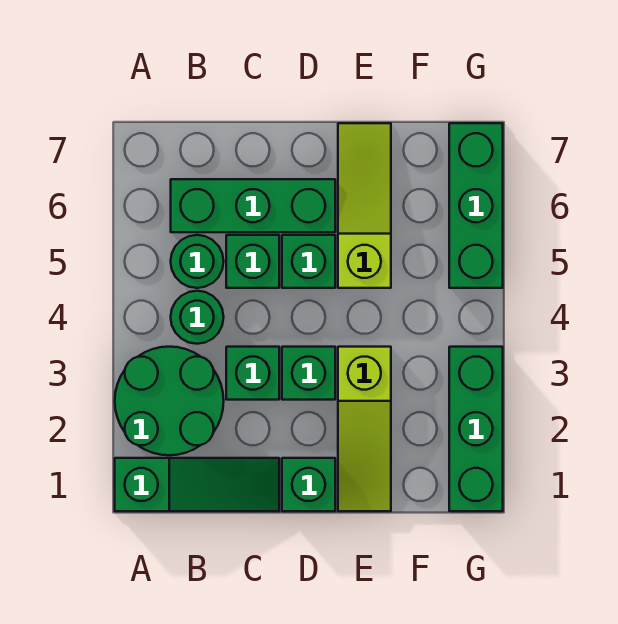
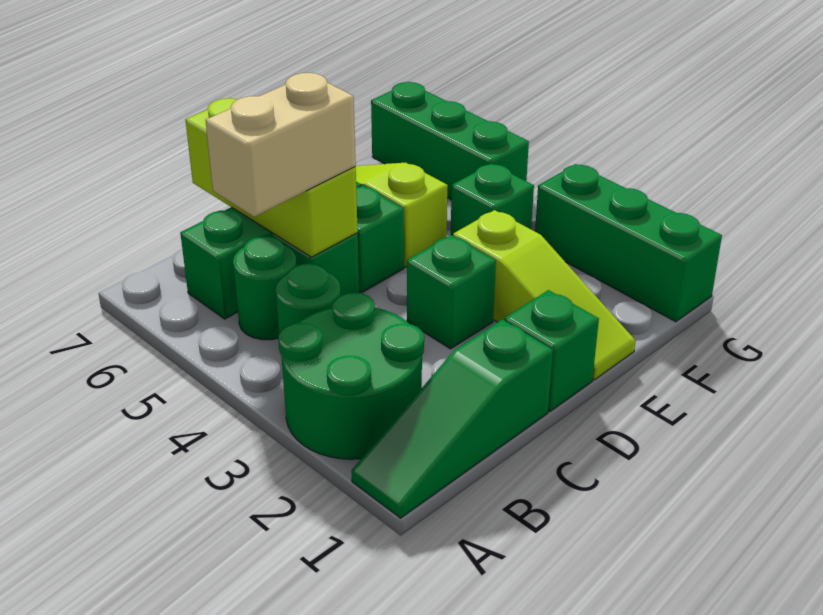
green 1x3 slope [115,458,279,511] -> green 1x3 slope turned to [351,319,553,518]
none -> tan 1x2 brick [206,73,356,217]
green 1x1 brick [226,347,279,400] -> green 1x1 brick moved to [451,164,534,236]
none -> lime 1x3 brick [185,98,358,257]

